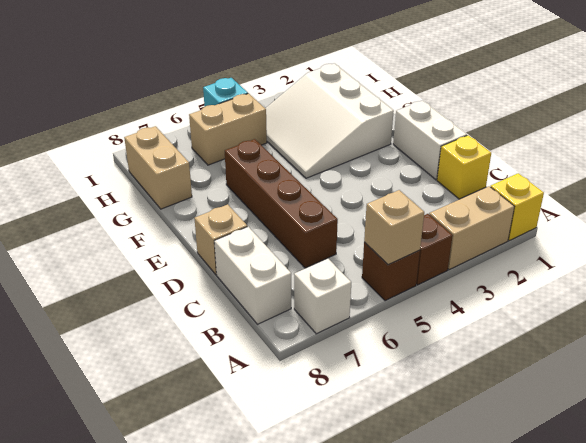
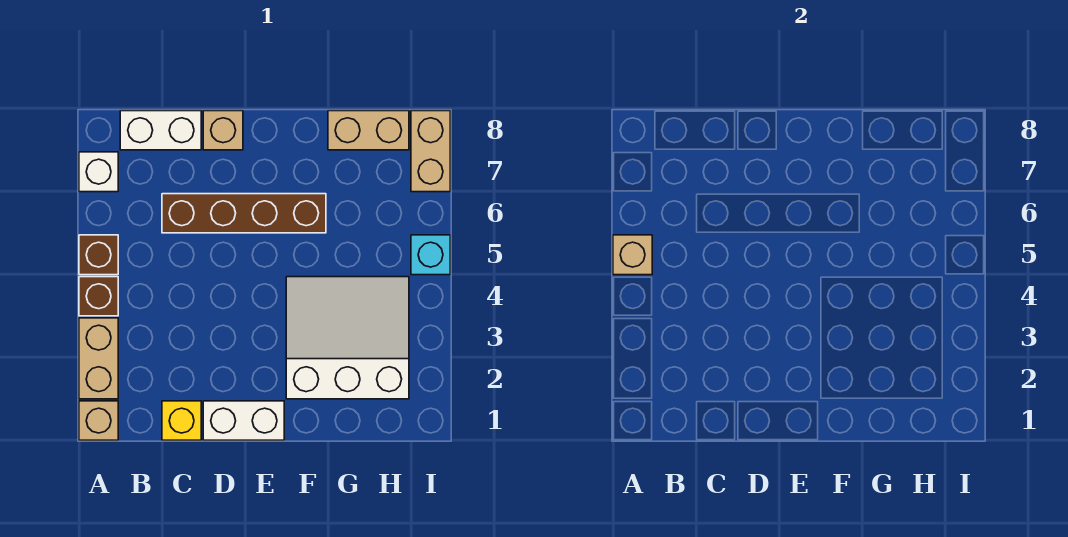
yellow 1x1 brick [490,173,544,240] -> tan 1x1 brick [79,401,118,440]
tan 1x2 brick [189,93,267,165] -> tan 1x2 brick moved to [411,111,450,192]

